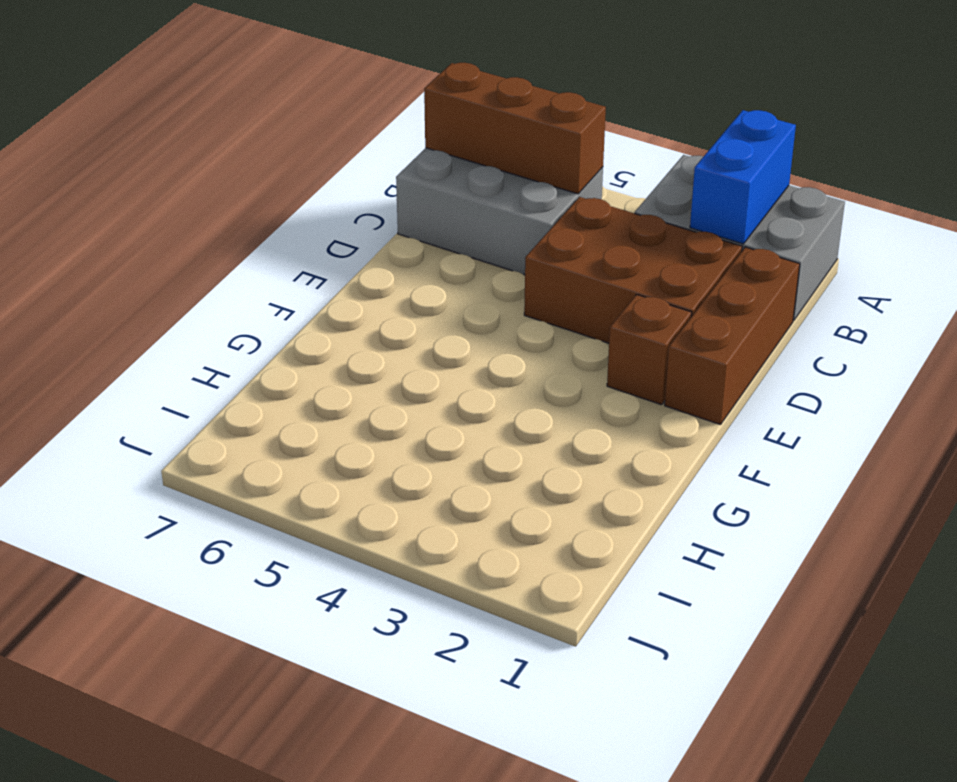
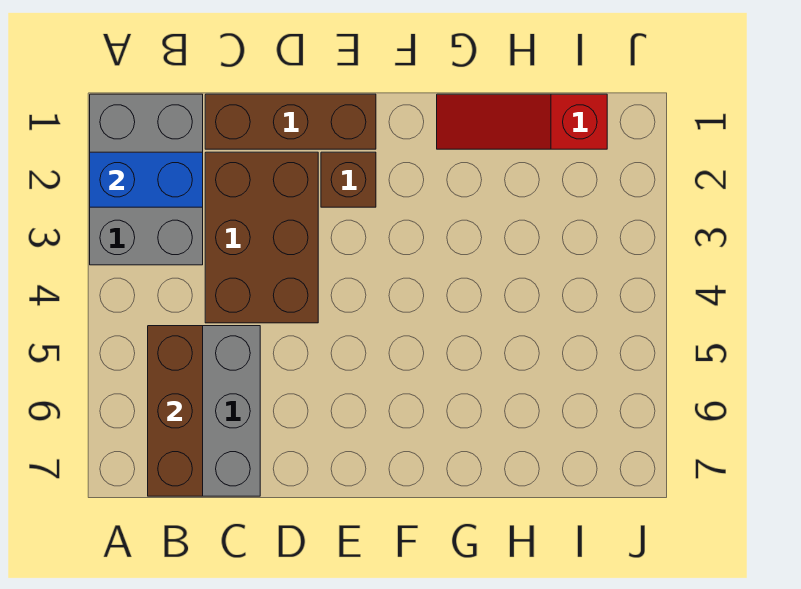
none -> red 1x3 slope [437,94,607,149]

